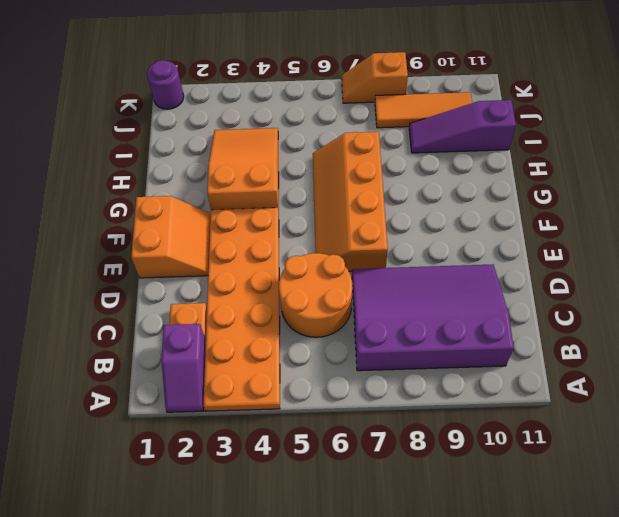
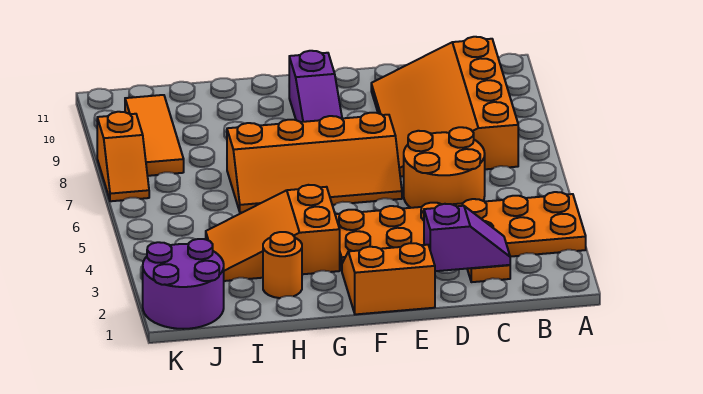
purple 1x2 slope [162,324,206,412] -> purple 1x2 slope moved to [424,204,510,271]
purple 3x4 slope [352,264,514,371] -> orange 3x4 slope [371,37,518,177]
none -> orange 1x1 round brick [263,232,302,298]
purple 1x3 slope [409,100,516,153] -> purple 1x3 slope moved to [289,51,342,122]
purple 1x1 round brick [147,60,184,109] -> purple 2x2 round brick [143,239,224,329]

